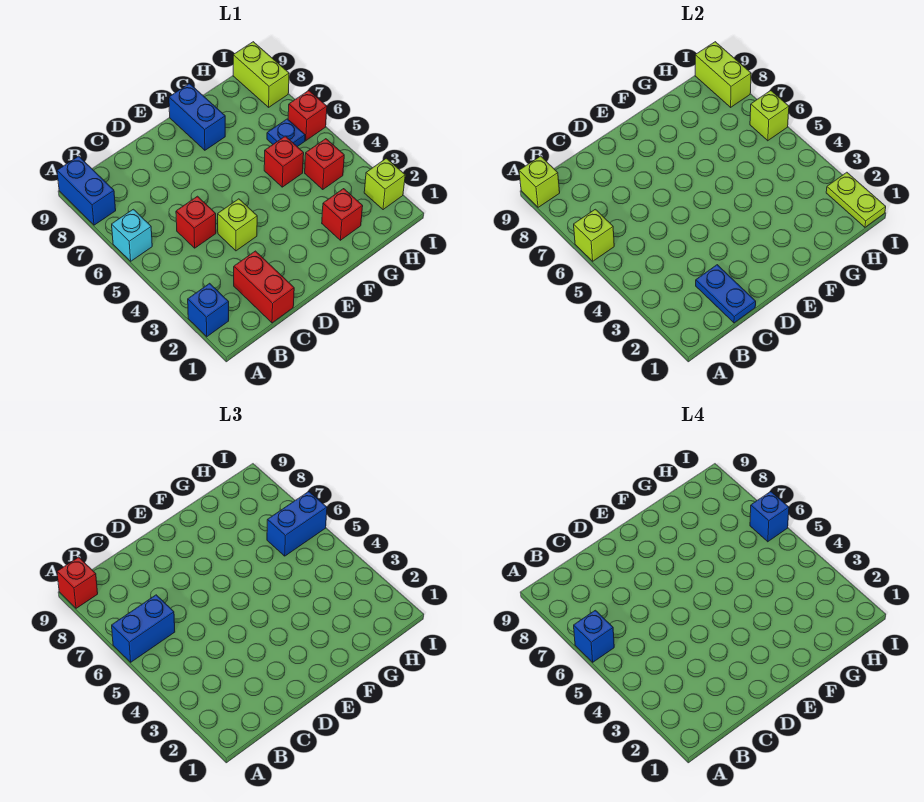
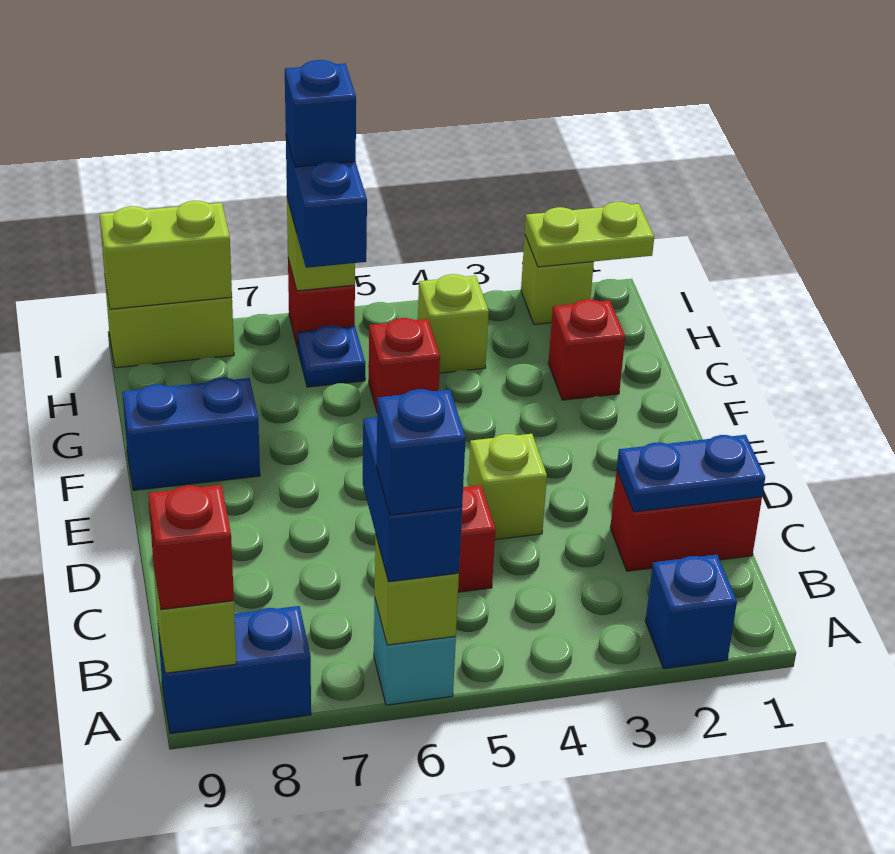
red 1x1 brick [305,139,344,190] -> lime 1x1 brick [418,274,489,373]

